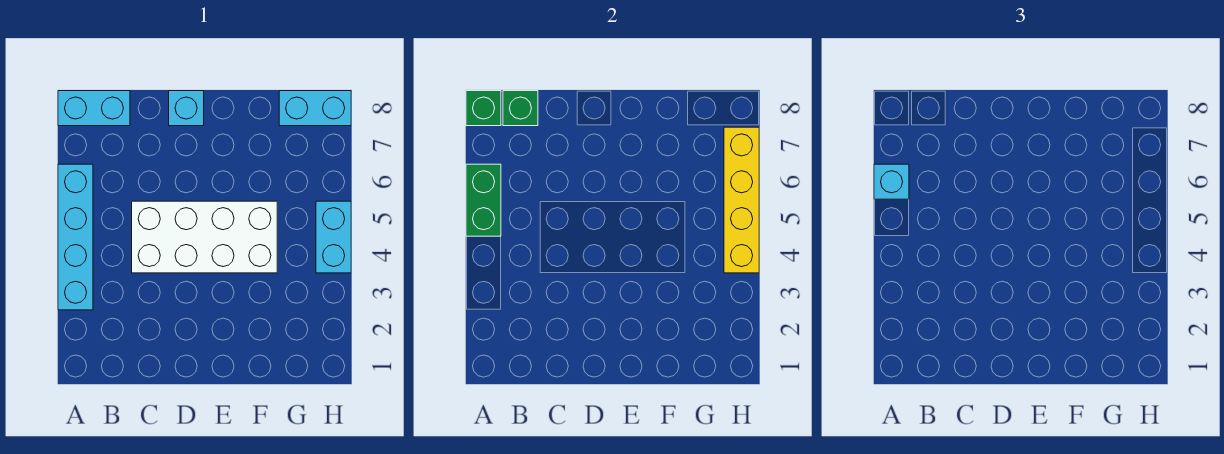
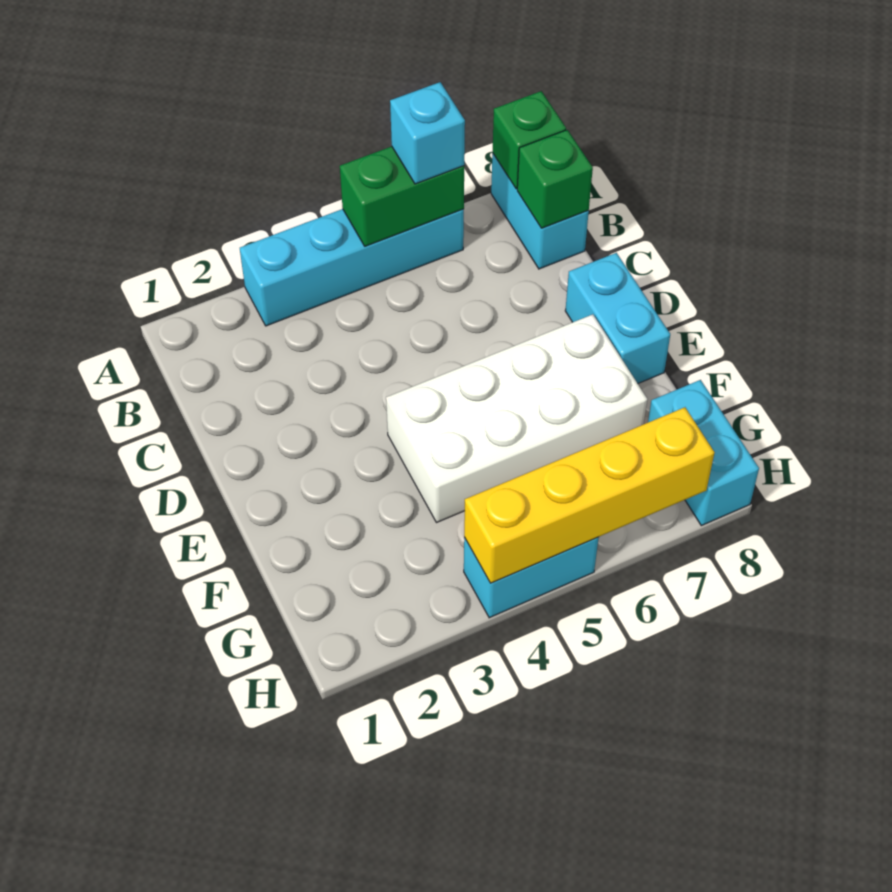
white 2x4 brick [132,201,277,273] -> white 2x4 brick turned to [386,314,647,523]
cyan 1x1 brick [169,91,204,126] -> cyan 1x2 brick [565,253,670,383]

